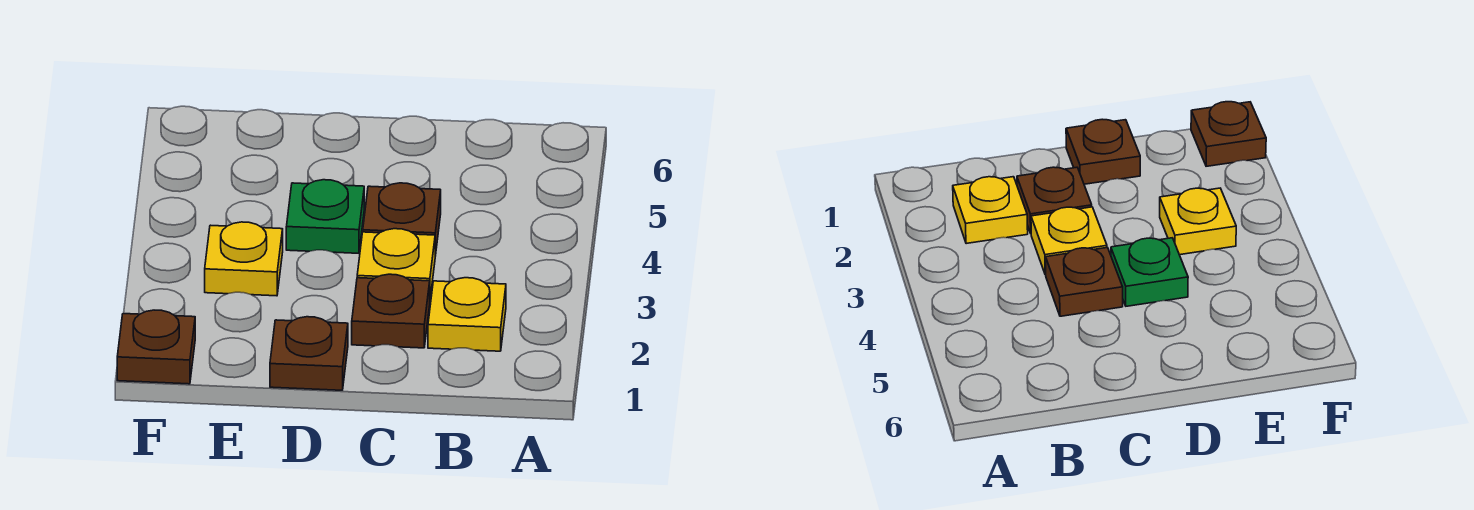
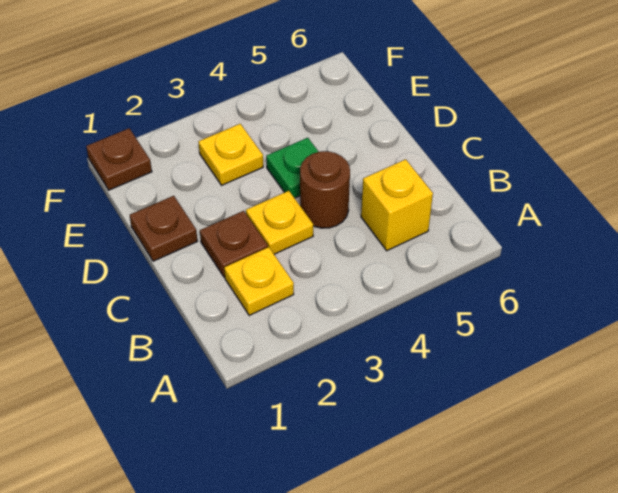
none -> yellow 1x1 brick [361,159,433,251]
brown 1x1 plate [363,183,441,256] -> brown 1x1 round brick [300,151,350,228]

